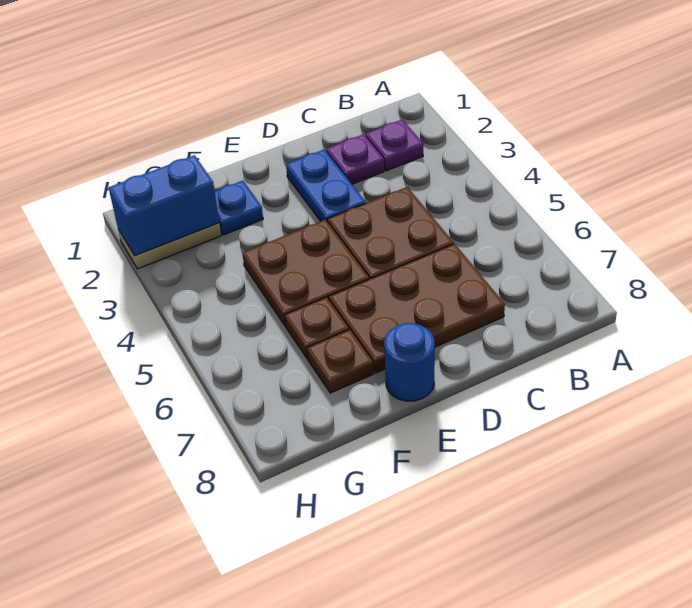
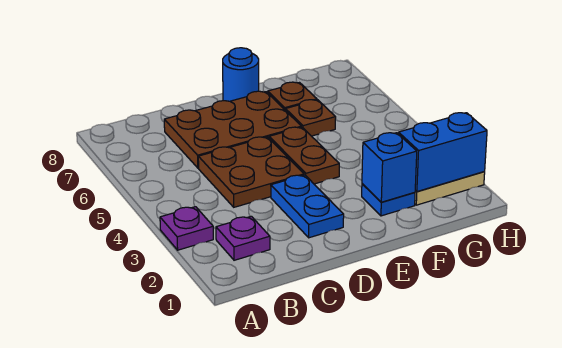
purple 1x1 plate [326,134,384,184] -> purple 1x1 plate moved to [160,207,213,250]
brown 2x2 plate [242,220,369,326] -> brown 1x2 plate [269,127,339,184]
none -> blue 1x1 brick [362,133,417,202]

